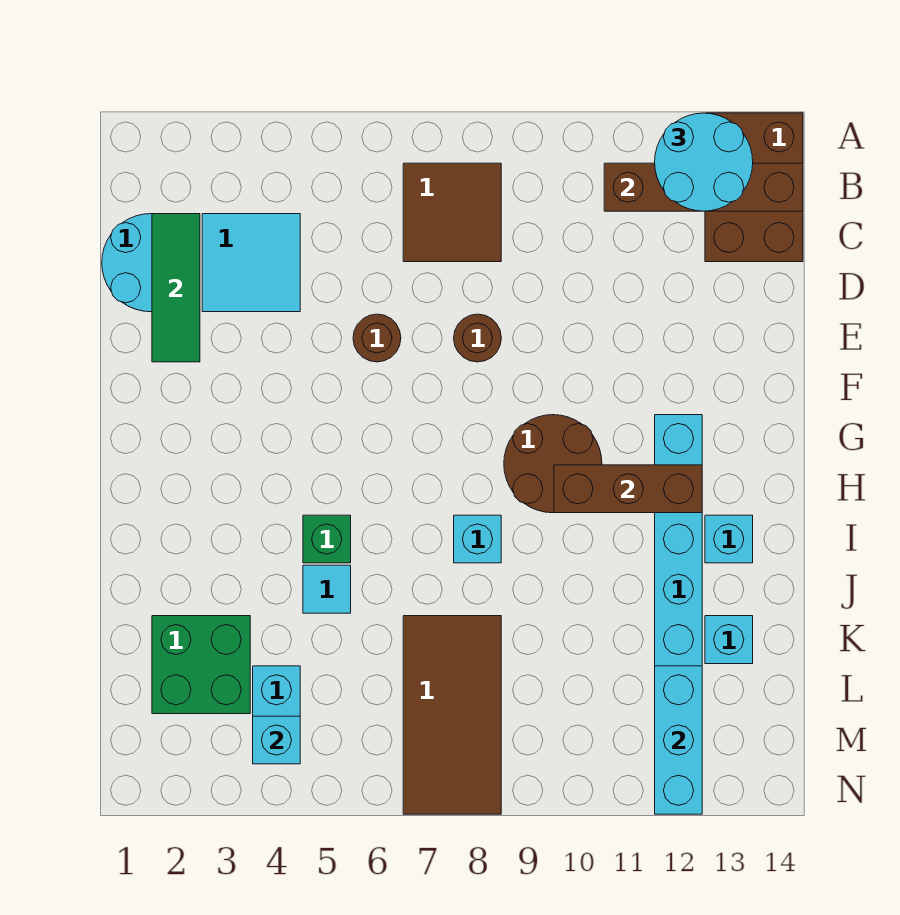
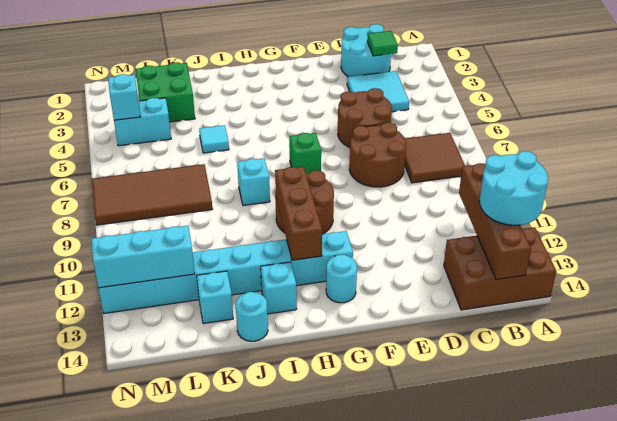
green 1x3 tile [152,214,200,362] -> green 1x1 tile [367,31,398,56]
brown 1x1 round brick [353,314,401,362] -> brown 2x2 round brick [338,88,392,147]
brown 1x1 round brick [454,314,501,362] -> brown 2x2 round brick [349,122,406,187]
none -> cyan 1x1 round brick [326,254,357,303]
green 1x1 brick [303,515,351,563] -> green 1x1 brick moved to [289,133,321,173]
none -> cyan 1x1 round brick [236,292,268,341]

